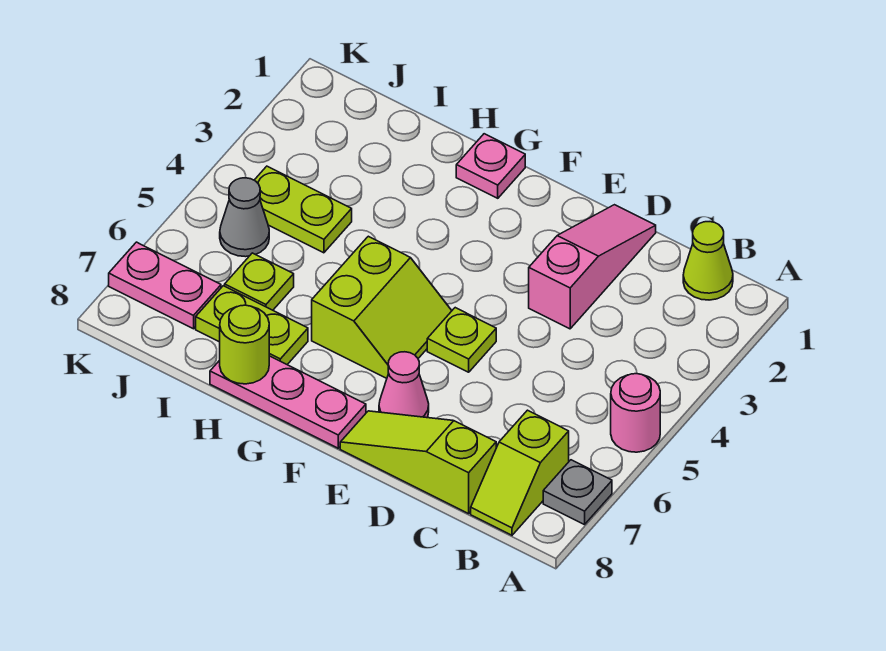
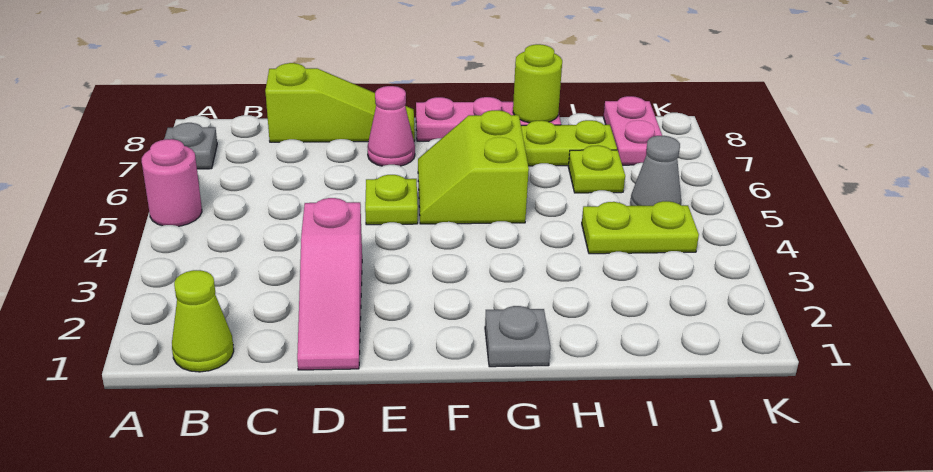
lime 1x2 slope [471,410,569,535] -> none
pink 1x1 plate [456,134,525,198] -> grey 1x1 plate [485,306,550,367]
pink 1x2 plate [109,242,221,329] -> pink 1x2 plate turned to [603,96,662,165]

